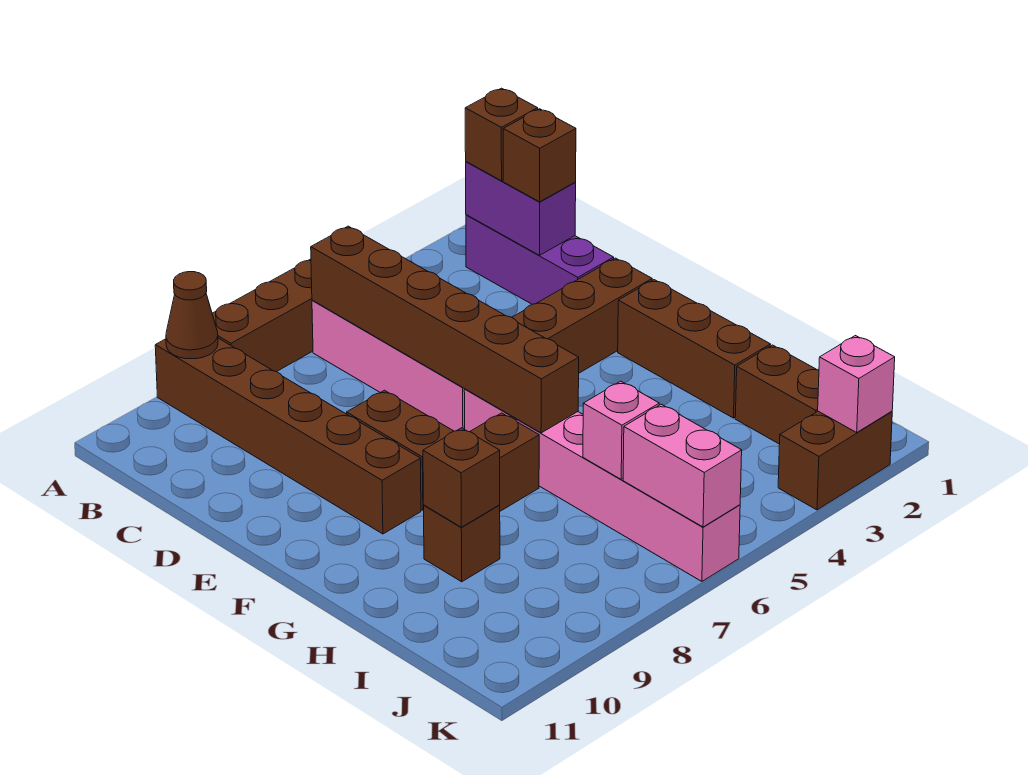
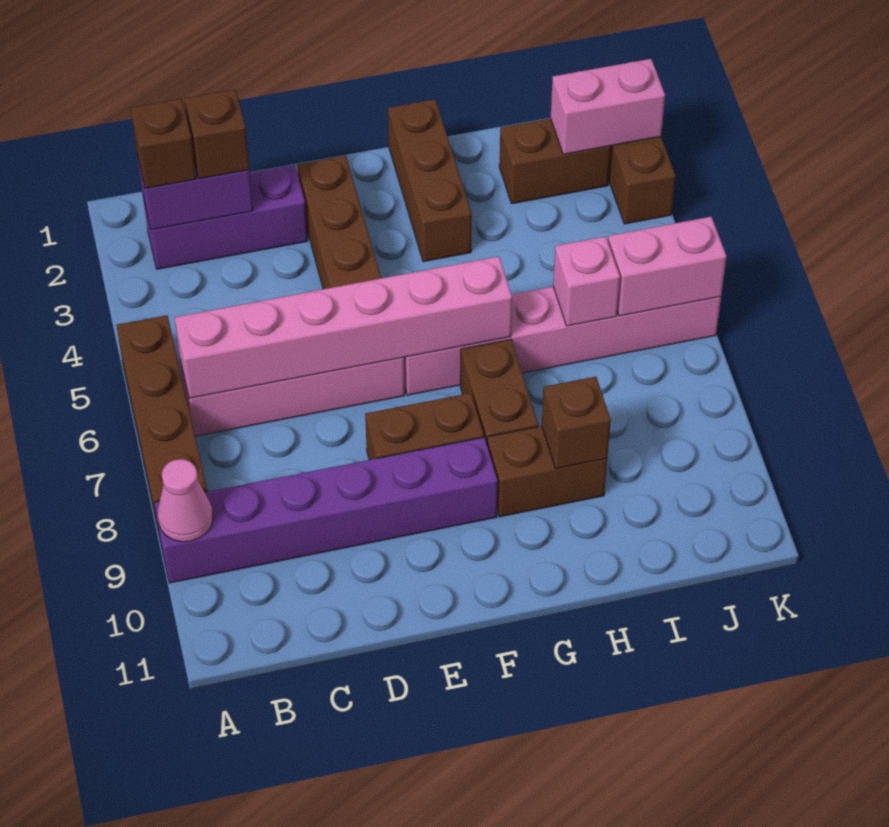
brown 1x6 brick [155,338,421,534] -> purple 1x6 brick [154,437,498,583]
brown 1x1 cone [166,272,218,359] -> pink 1x1 cone [158,459,213,542]
brown 1x6 brick [311,226,579,433] -> pink 1x6 brick [175,256,512,398]
brown 1x3 brick [618,280,771,418] -> brown 1x3 brick turned to [388,99,472,262]
brown 1x1 brick [424,505,500,582] -> brown 1x2 brick [487,426,607,517]
pink 1x1 brick [818,336,895,432] -> pink 1x2 brick [551,59,665,154]

